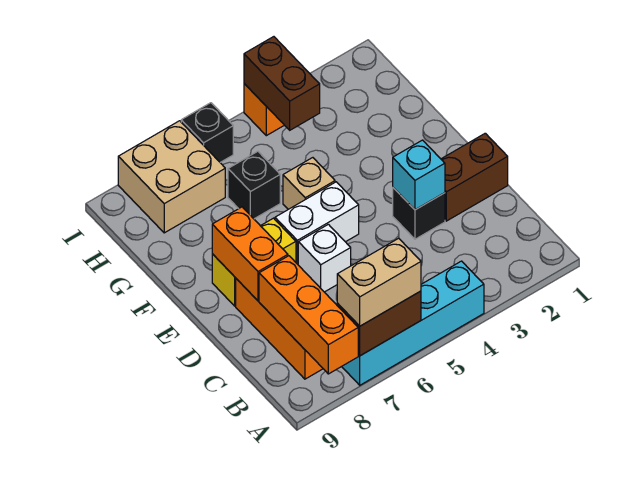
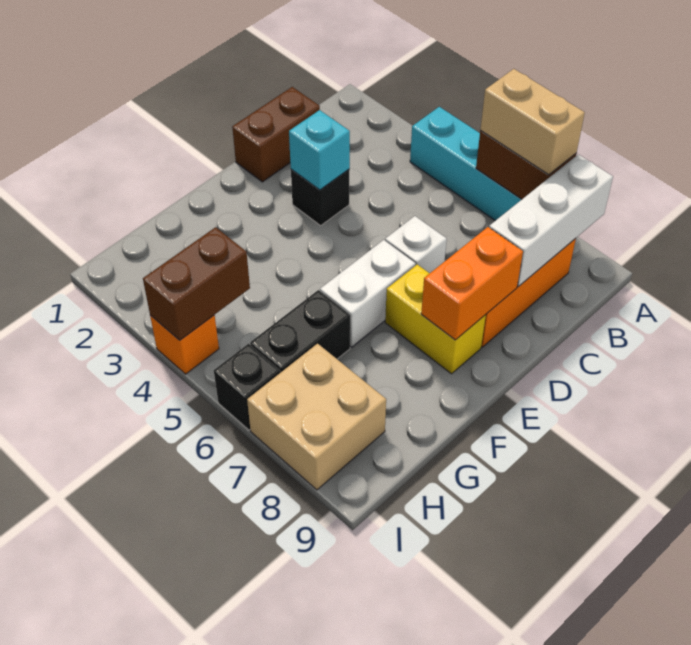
orange 1x3 brick [259,256,358,374] -> white 1x3 brick [489,154,613,287]
brown 1x2 brick [441,133,508,221] -> brown 1x2 brick turned to [232,87,320,182]
white 1x2 brick [275,182,359,264] -> white 1x2 brick turned to [320,240,416,347]
tan 1x1 brick [283,158,335,209] -> none
black 1x1 brick [228,151,280,219] -> black 1x2 brick [250,290,350,372]

